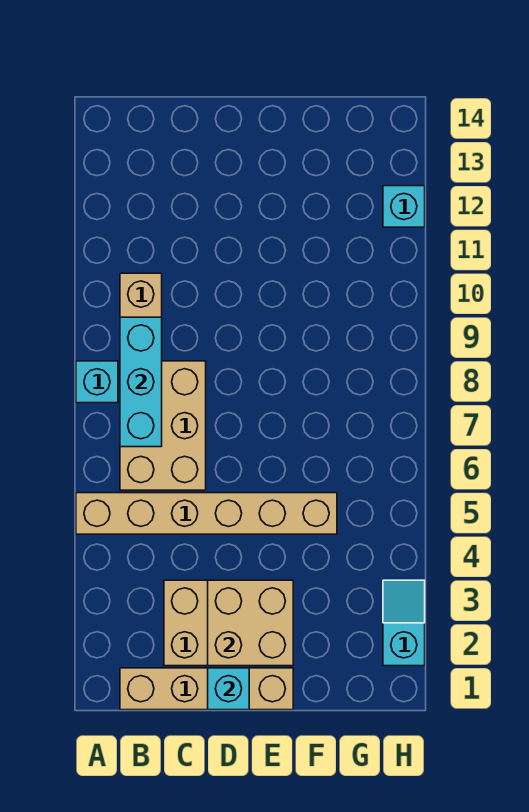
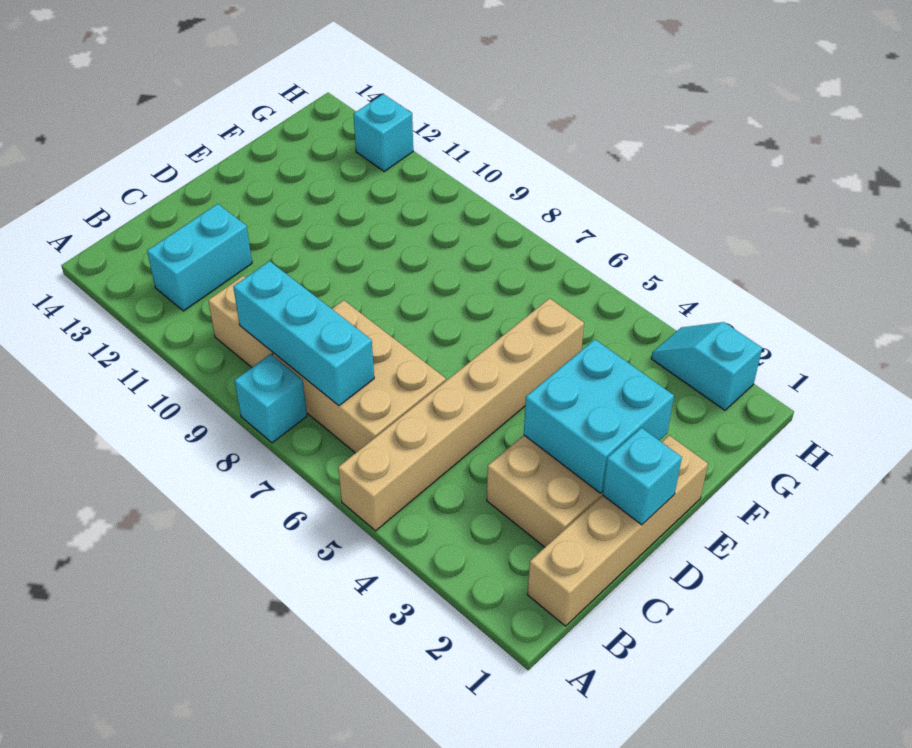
none -> cyan 1x2 brick [147,204,252,311]
tan 2x2 brick [208,580,293,666] -> cyan 2x2 brick [524,340,674,493]

